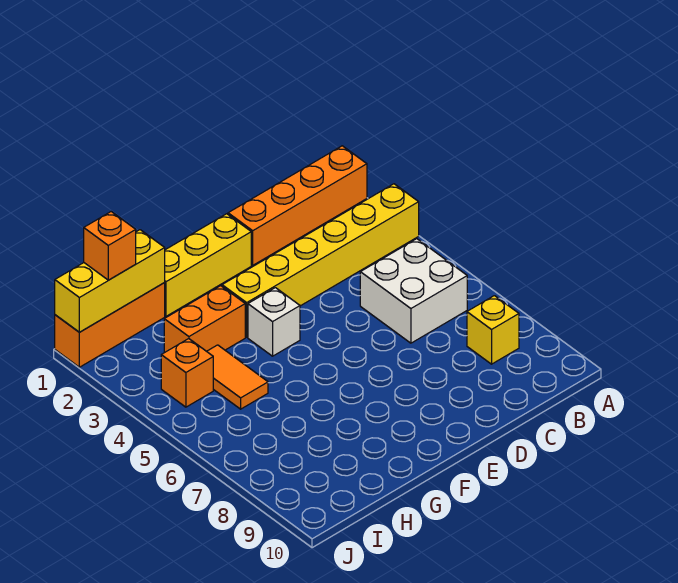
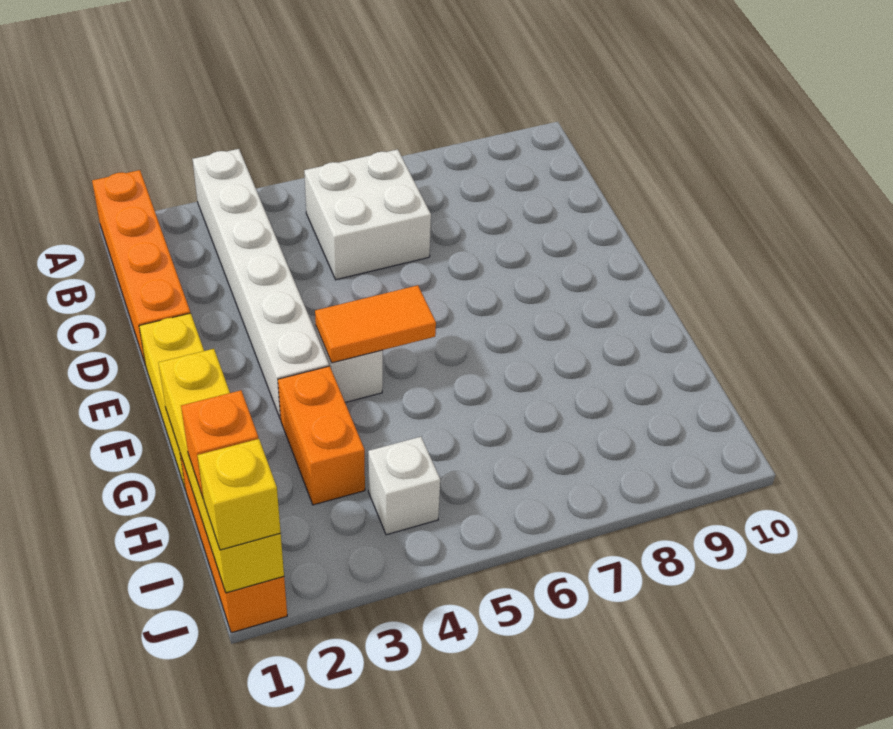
yellow 1x6 brick [222,184,419,337] -> white 1x6 brick [193,149,329,419]
yellow 1x1 brick [467,296,519,364] -> yellow 1x1 brick moved to [197,439,281,550]
yellow 1x3 brick [55,230,165,332] -> yellow 1x4 brick [159,349,284,593]
orange 1x2 tile [207,345,268,409] -> orange 1x2 tile moved to [315,285,436,363]
orange 1x1 brick [161,339,213,407] -> white 1x1 brick [368,437,440,535]

